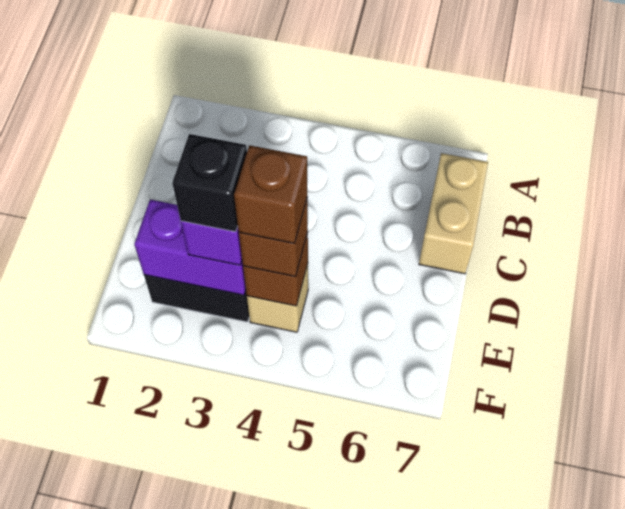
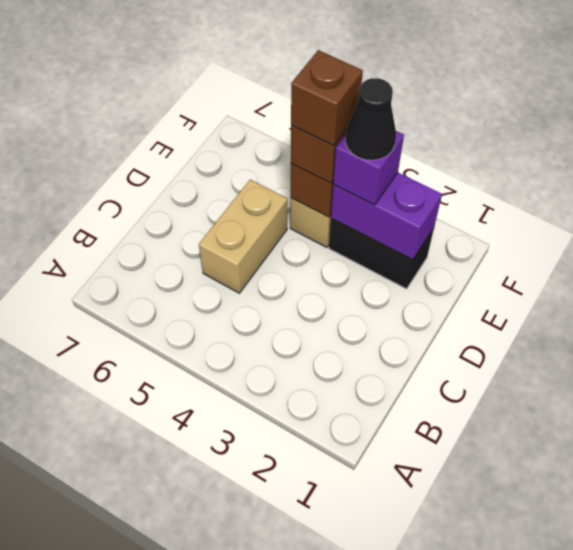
tan 1x2 brick [419,153,488,274] -> tan 1x2 brick moved to [199,180,287,293]
black 1x1 brick [172,134,247,232] -> black 1x1 cone [345,78,396,160]

